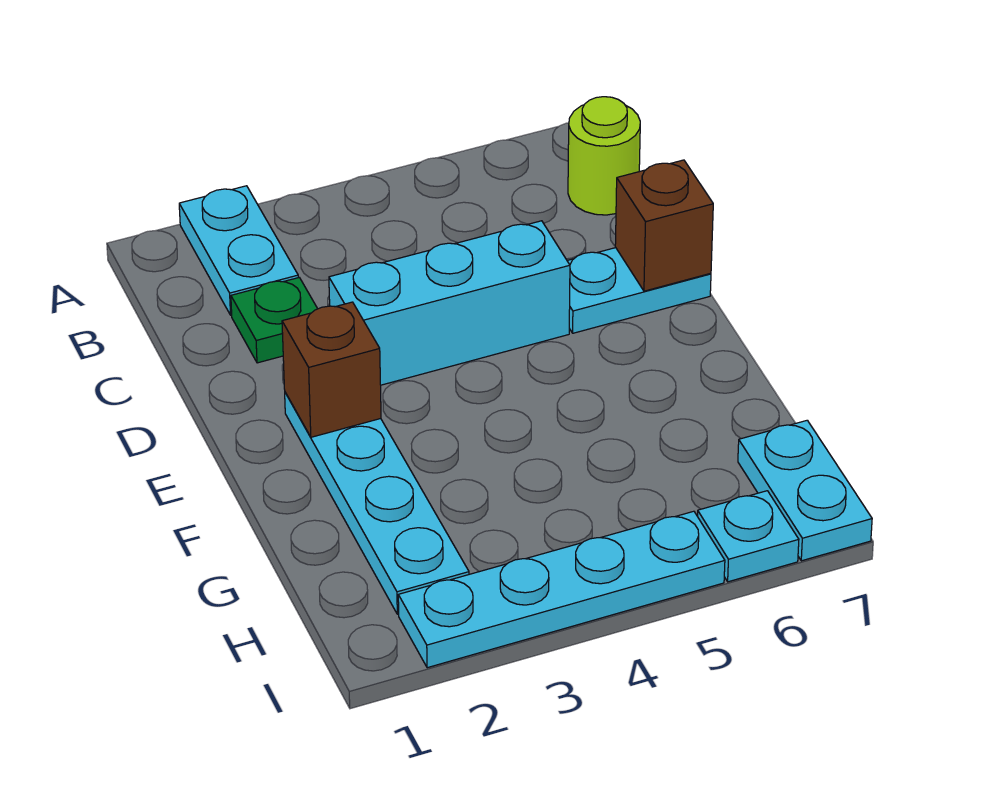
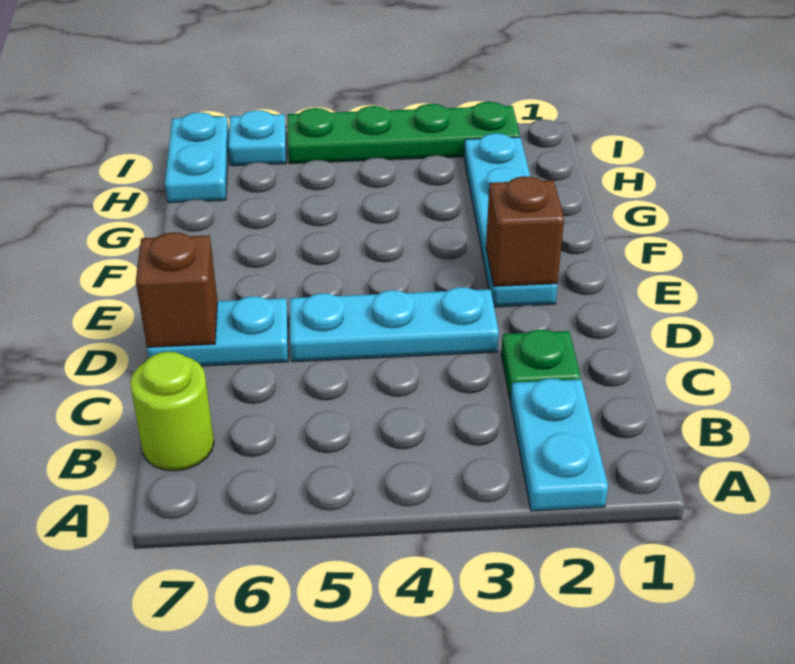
cyan 1x3 brick [329,221,570,385] -> cyan 1x3 plate [290,287,499,362]
cyan 1x4 plate [398,511,725,668] -> green 1x4 plate [288,102,520,164]

